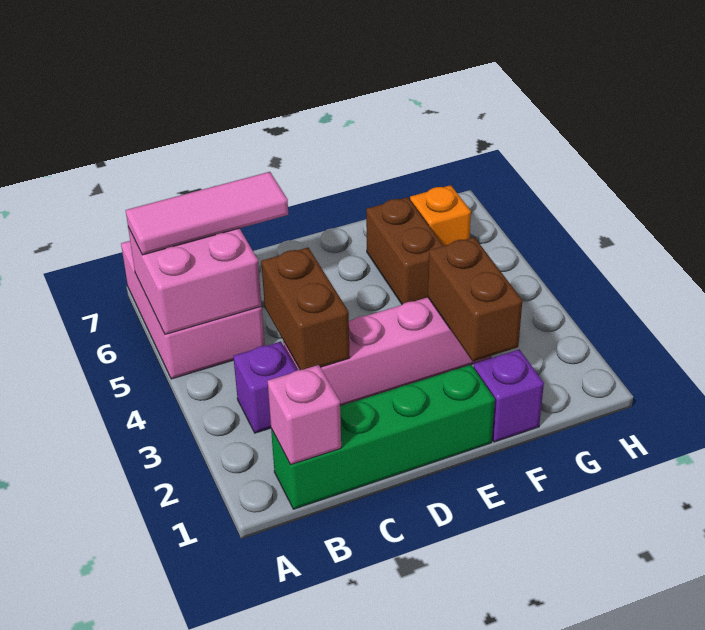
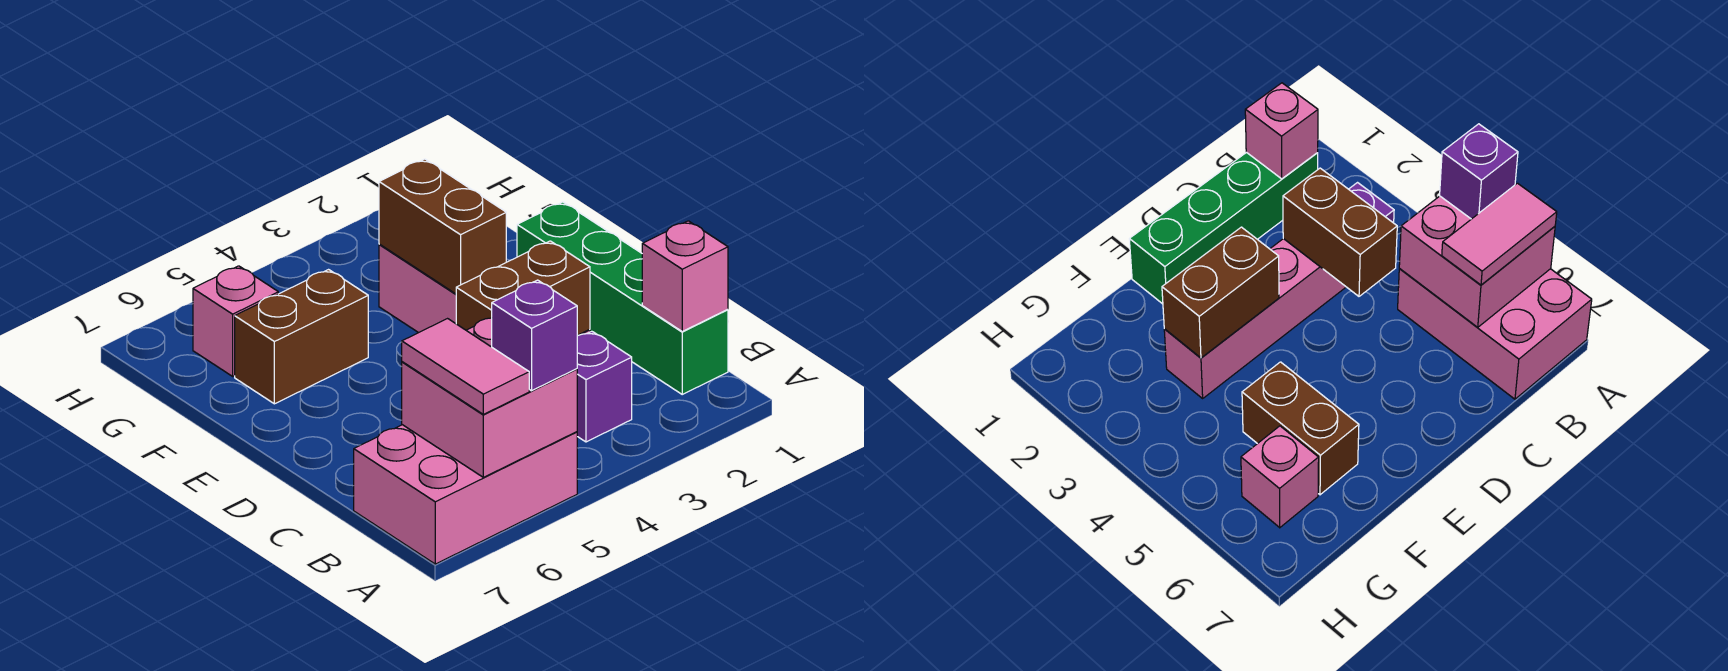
pink 1x3 tile [126,172,288,255] -> pink 1x2 tile [402,319,529,414]
purple 1x1 brick [473,349,544,442] -> purple 1x1 brick moved to [492,280,578,391]
brown 1x2 brick [428,237,522,361] -> brown 1x2 brick turned to [379,159,506,294]
orange 1x1 brick [410,185,471,246] -> pink 1x1 brick [193,266,278,376]

